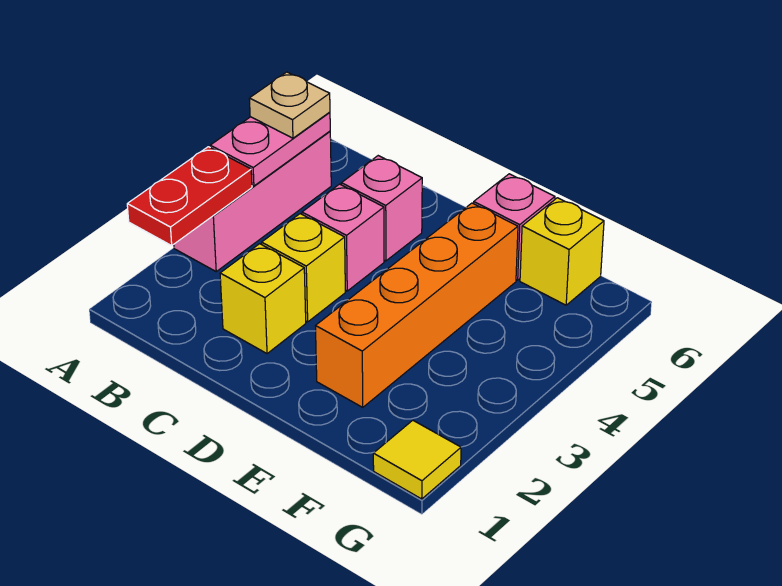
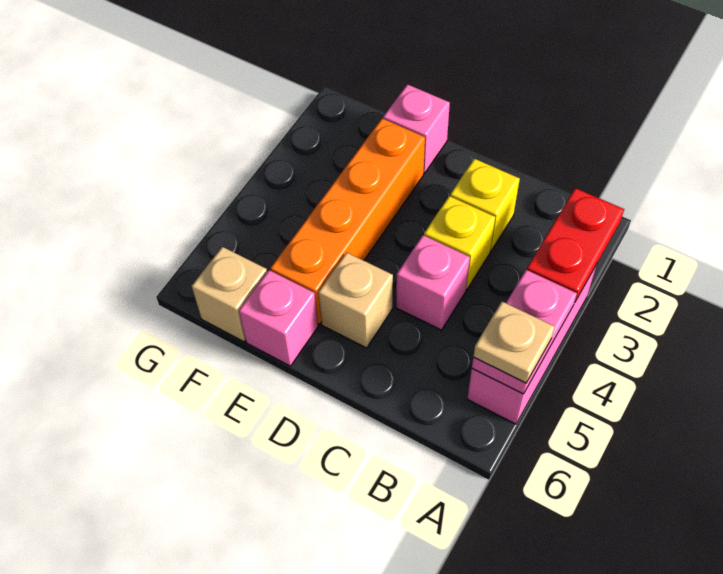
pink 1x1 brick [341,156,422,261] -> pink 1x1 brick moved to [383,84,450,173]
none -> tan 1x1 brick [318,252,393,348]
yellow 1x1 brick [520,198,604,305] -> tan 1x1 brick [192,247,267,342]
yellow 1x1 tile [373,420,461,499] -> none

